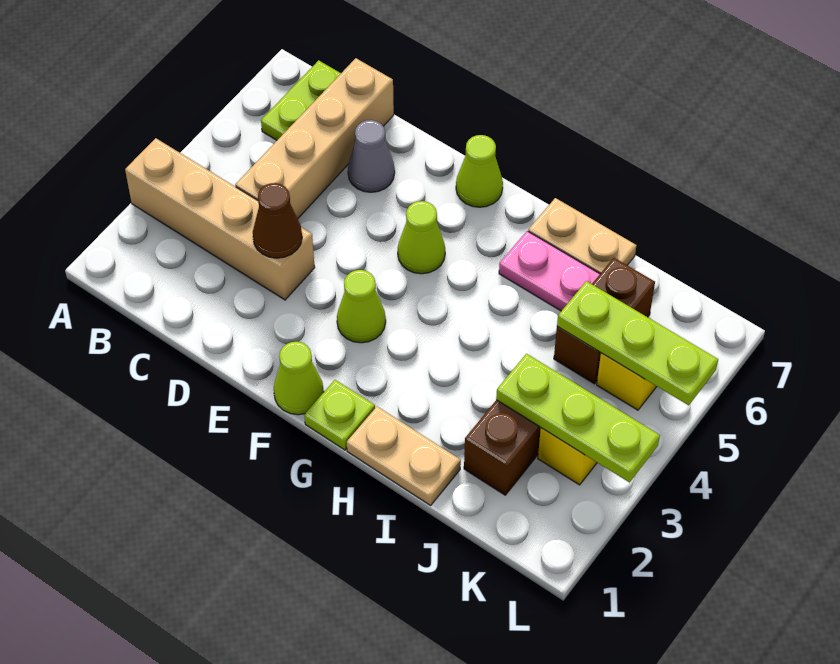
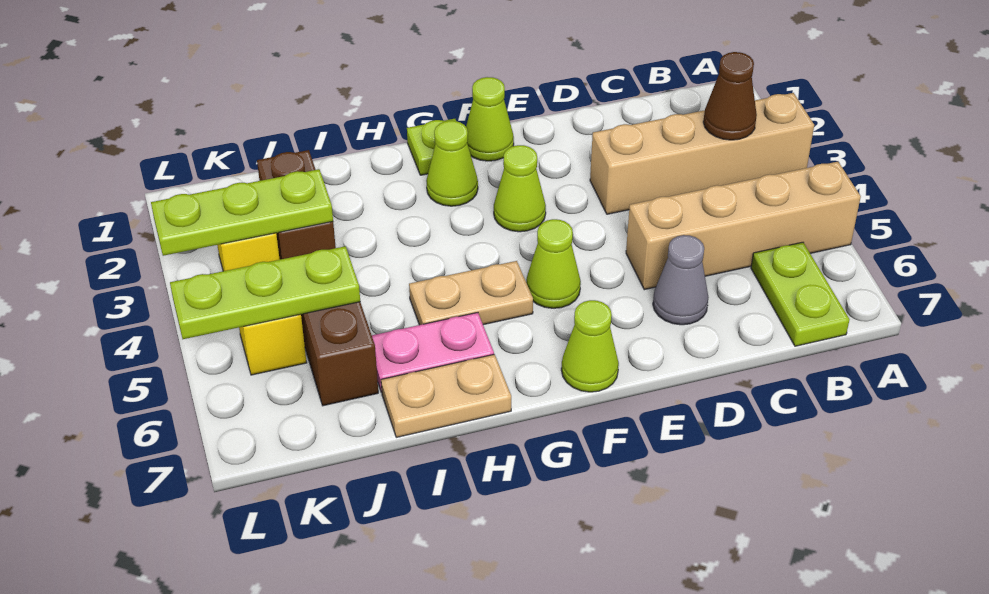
tan 1x4 brick [235,58,394,219] -> tan 1x4 brick turned to [626,162,861,290]
brown 1x1 cone [253,183,302,258] -> brown 1x1 cone moved to [703,52,757,140]
none -> lime 1x1 cone [426,121,478,206]
tan 1x2 plate [347,407,461,506] -> tan 1x2 plate moved to [409,261,533,325]

